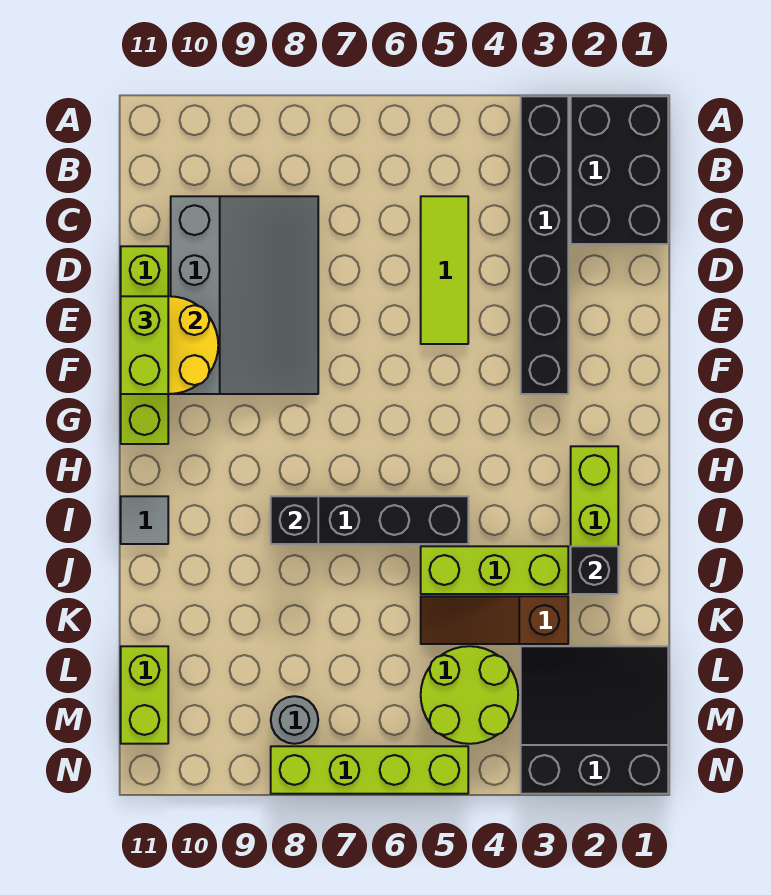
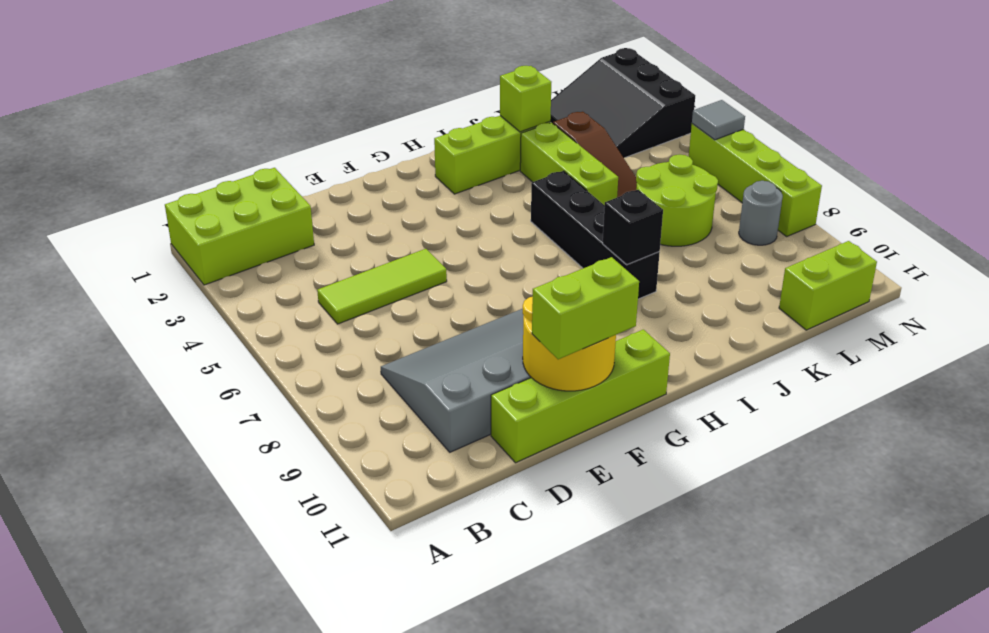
black 2x3 brick [571,96,668,244] -> lime 2x3 brick [165,168,314,285]
black 1x6 brick [521,96,568,394] -> none
grey 1x1 tile [121,496,168,544] -> grey 1x1 tile moved to [692,100,745,140]
black 1x1 brick [571,546,618,594] -> lime 1x1 brick [500,66,551,132]
lime 2x2 round brick [421,646,518,744] -> lime 2x2 round brick moved to [636,154,718,246]

